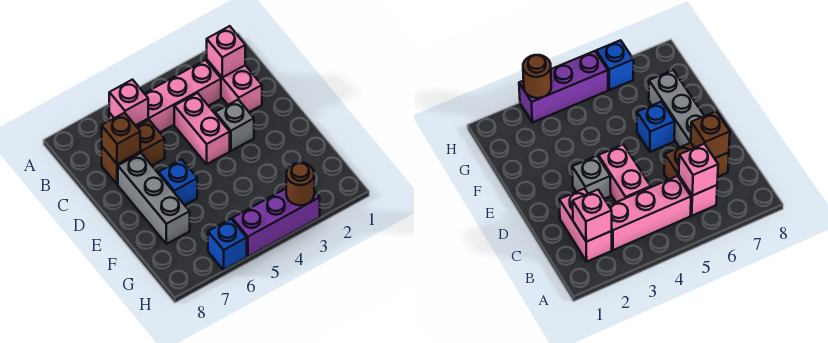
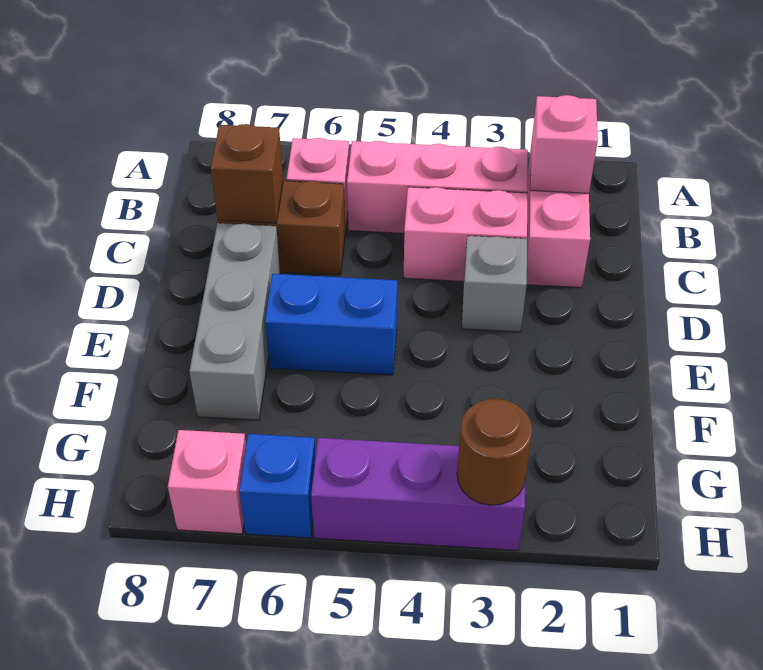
pink 1x1 brick [109,80,148,125] -> pink 1x1 brick moved to [168,430,246,534]
pink 1x2 brick [174,93,230,164] -> pink 1x2 brick turned to [404,187,527,282]
blue 1x1 brick [159,159,197,205] -> blue 1x2 brick [265,274,397,375]

